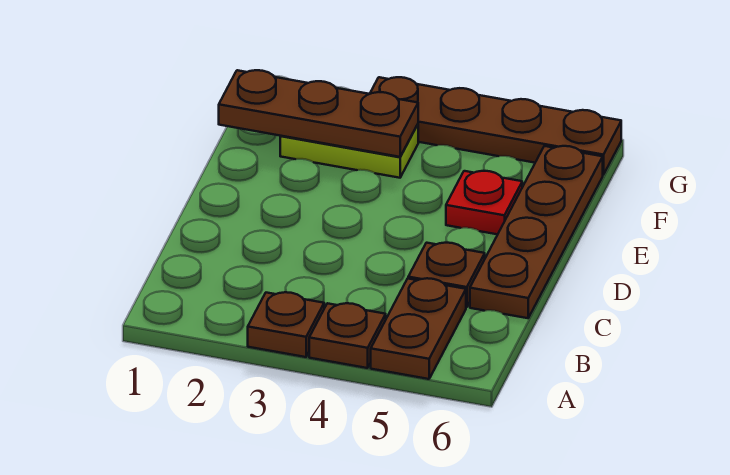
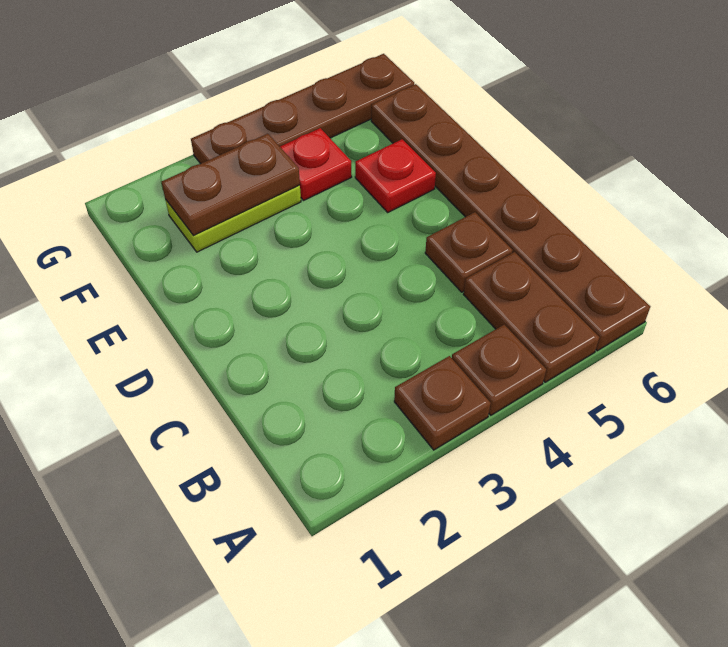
brown 1x4 plate [470,146,603,318] -> brown 1x6 plate [371,84,650,351]
brown 1x3 plate [219,70,418,157] -> brown 1x2 plate [162,134,300,236]
none -> red 1x1 plate [280,128,352,200]

